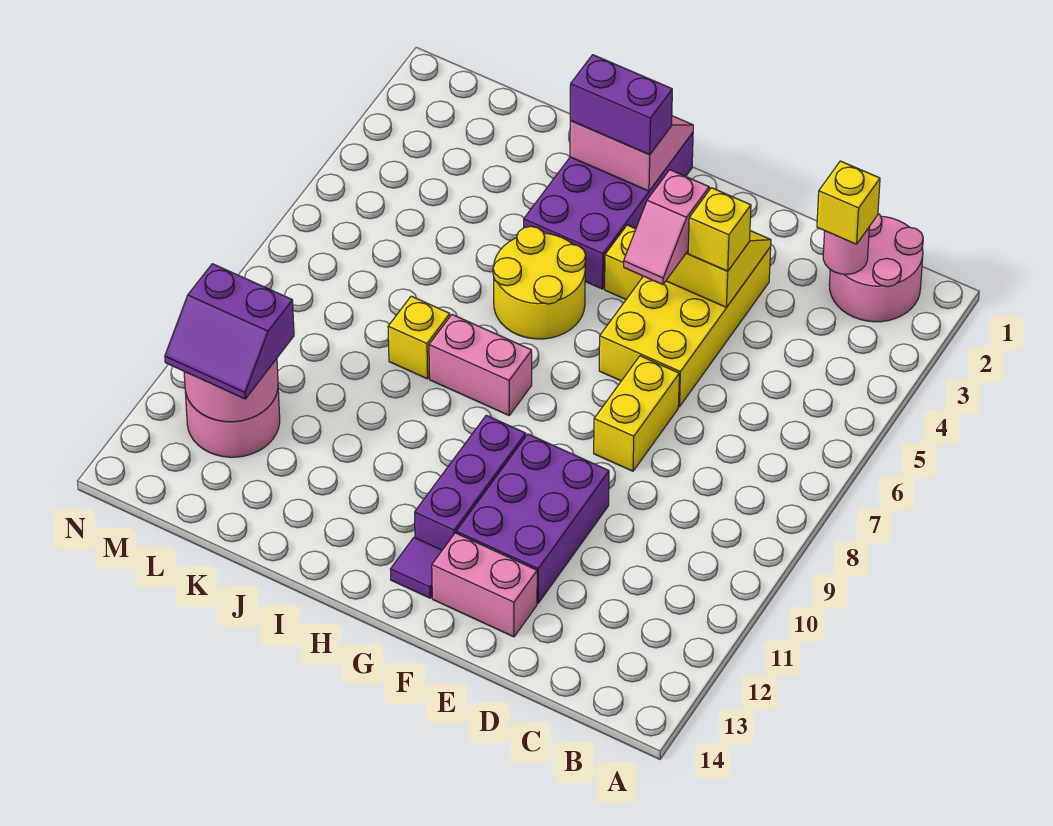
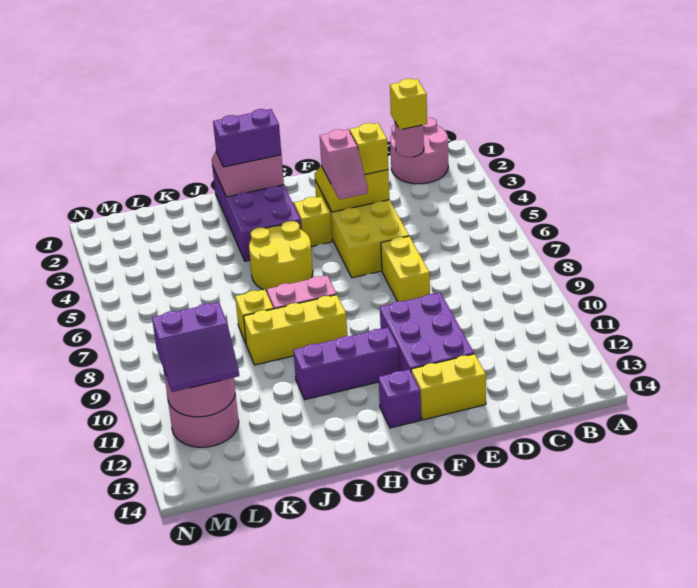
pink 1x2 brick [432,533,537,637] -> yellow 1x2 brick [411,354,486,420]
purple 1x3 brick [415,415,526,550] -> purple 1x3 brick turned to [293,328,399,400]
purple 1x1 tile [390,538,442,598] -> purple 1x1 brick [379,369,421,428]
none -> yellow 1x3 brick [243,295,347,365]

